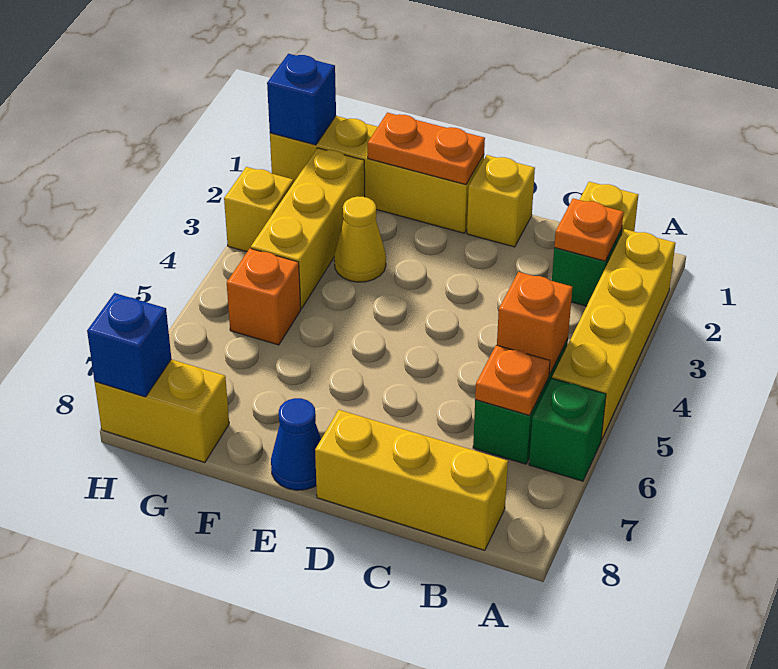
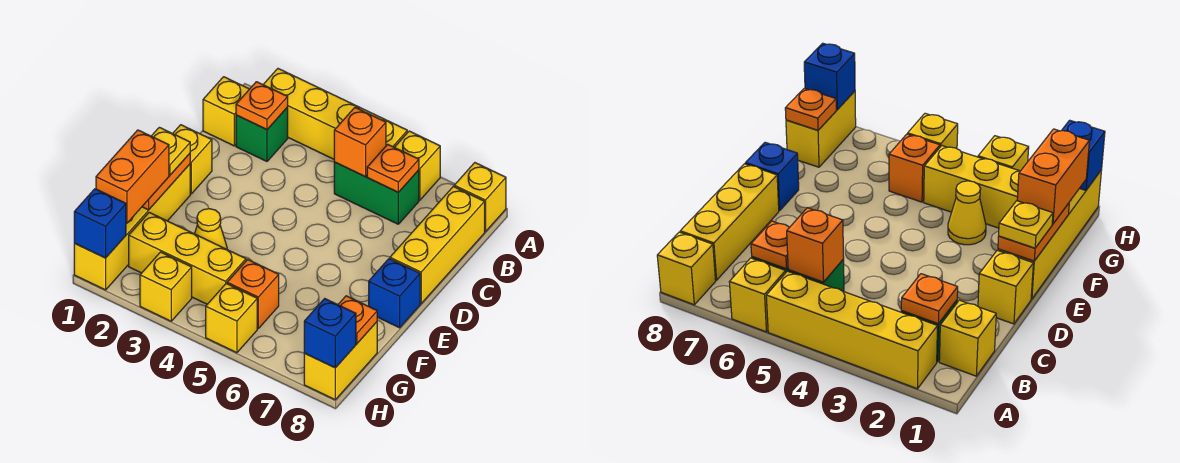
green 1x1 brick [529,378,606,481] -> yellow 1x1 brick [395,131,440,200]
none -> yellow 1x1 brick [454,163,506,232]
none -> yellow 1x1 plate [152,127,190,175]
blue 1x1 cone [271,398,321,490] -> blue 1x1 brick [369,259,420,328]
none -> orange 1x2 brick [96,130,169,223]
none -> orange 1x1 plate [338,296,377,344]
none -> yellow 1x1 brick [206,284,257,353]

